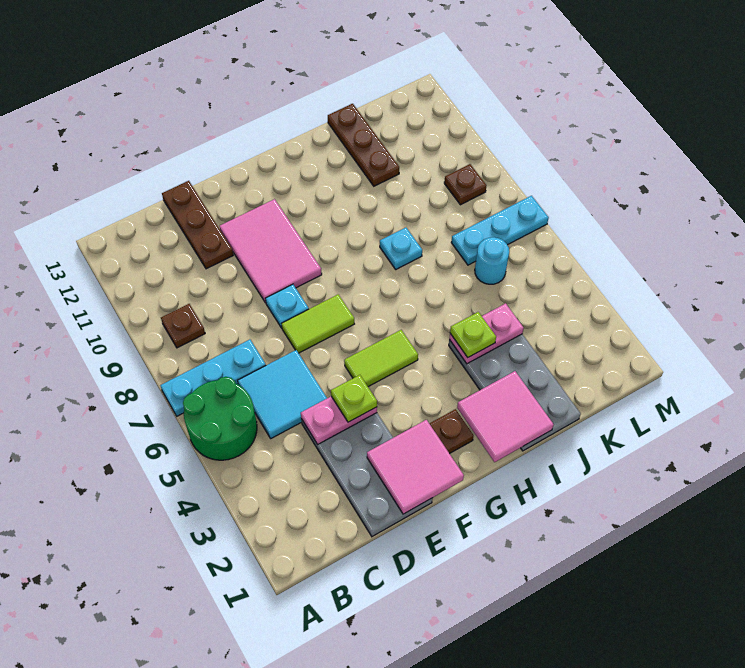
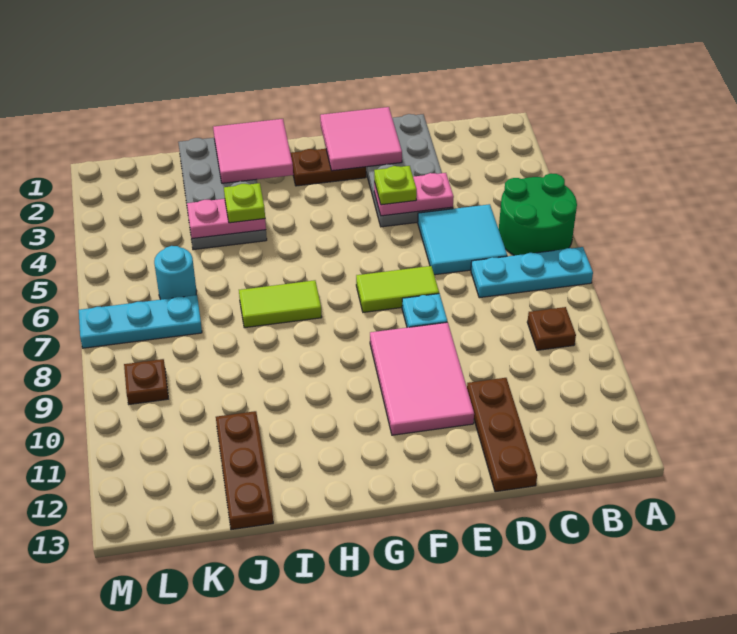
lime 1x2 tile [344,330,418,387] -> lime 1x2 tile moved to [239,280,322,328]
cyan 1x1 plate [380,228,422,269] -> none

